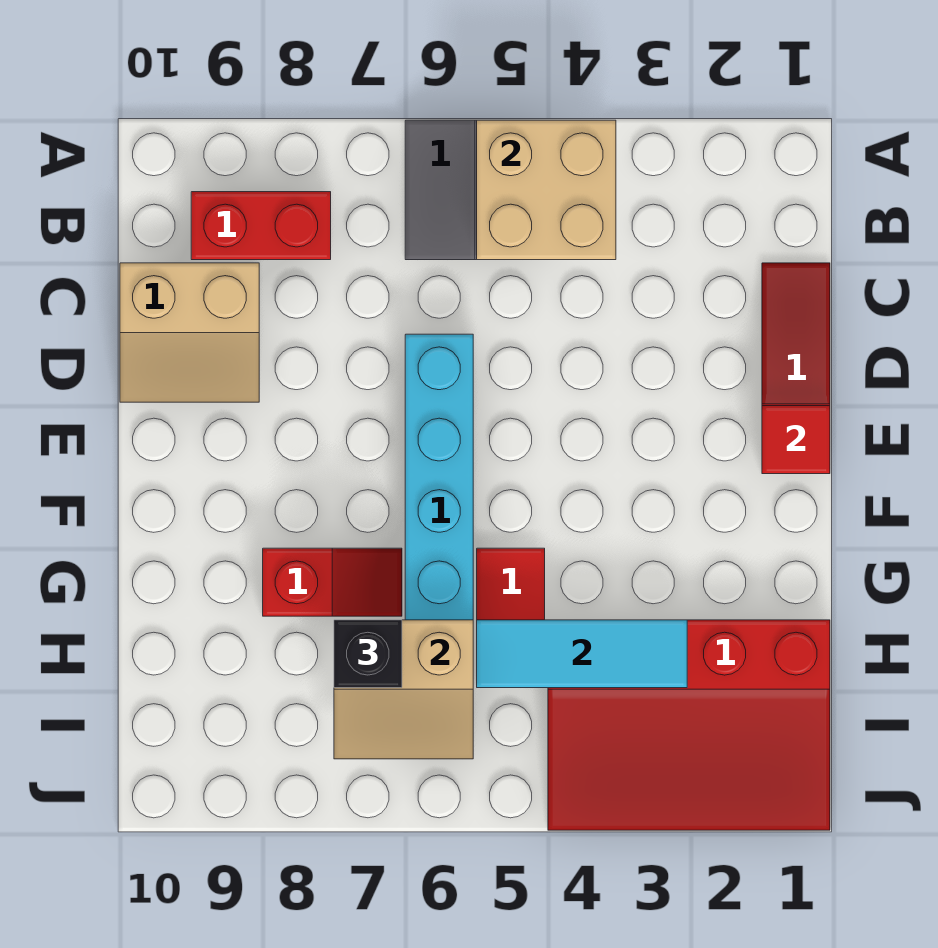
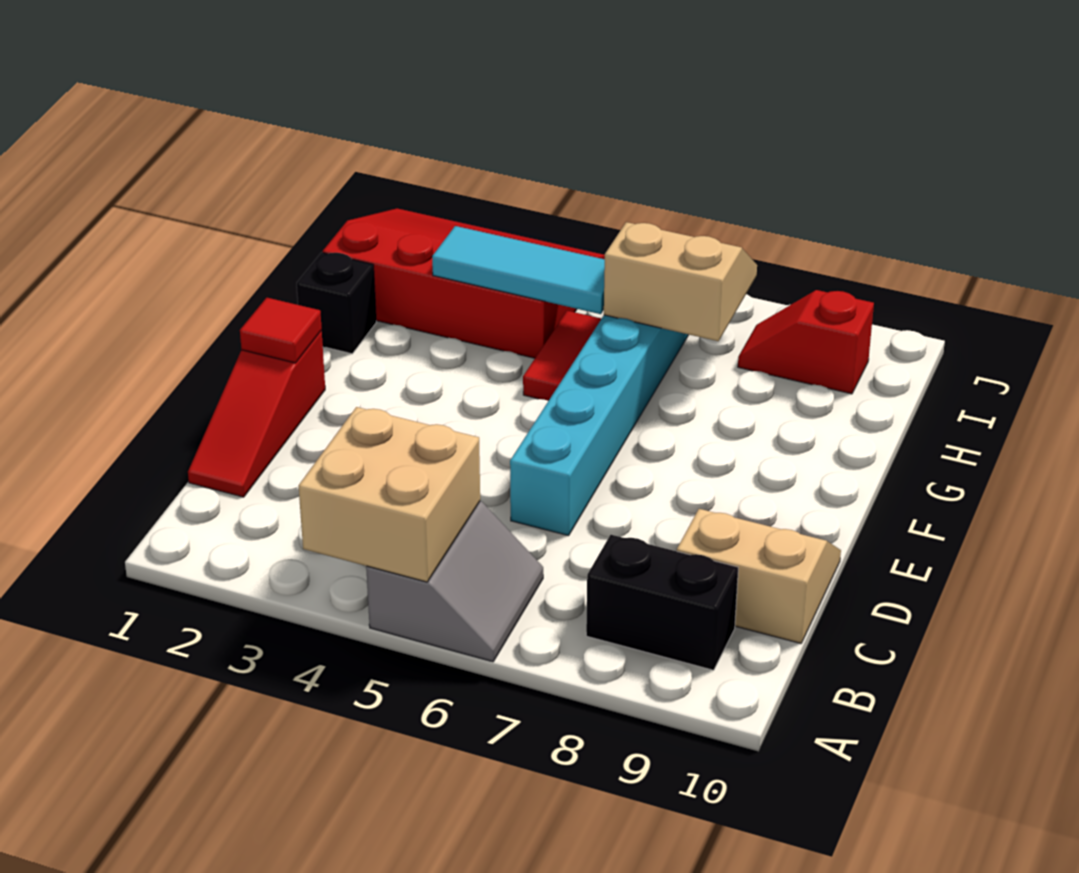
red 1x2 brick [191,192,331,260] -> black 1x2 brick [586,535,738,670]
red 1x2 slope [263,548,402,616] -> red 1x2 slope moved to [738,290,874,394]
black 1x1 brick [334,620,402,688] -> black 1x1 brick moved to [297,252,376,354]

